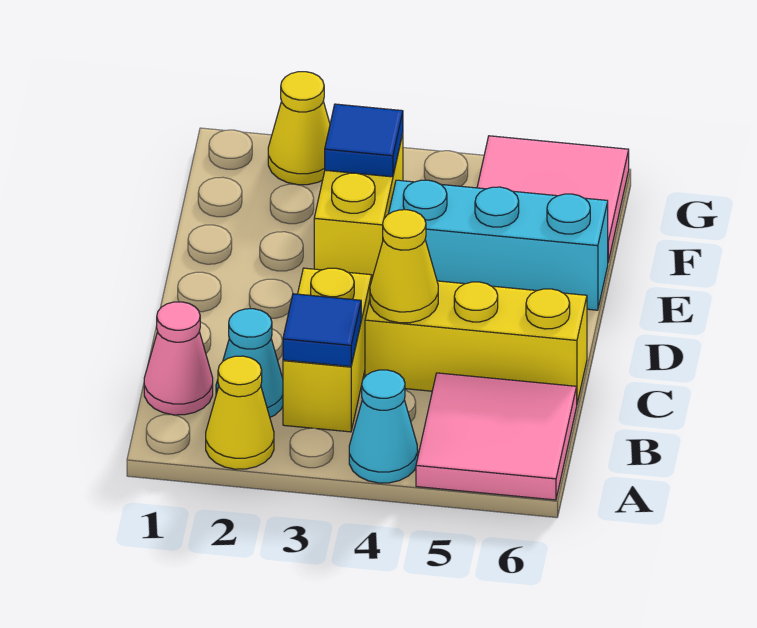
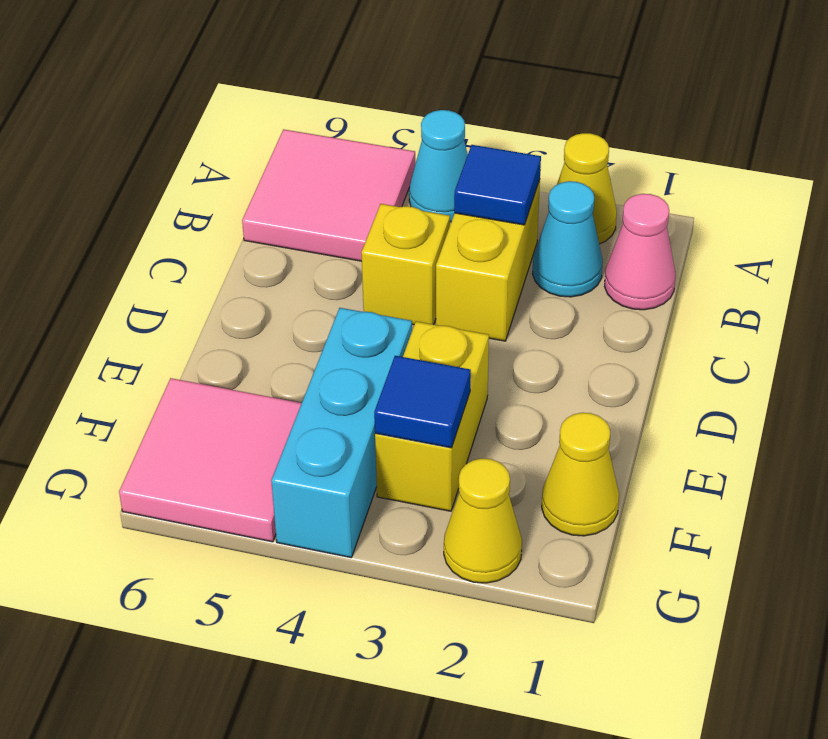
yellow 1x3 brick [365,281,587,403] -> yellow 1x1 brick [361,204,450,325]
yellow 1x1 cone [370,210,438,323] -> yellow 1x1 cone moved to [542,413,619,536]
cyan 1x3 brick [389,180,608,310] -> cyan 1x3 brick turned to [271,308,412,557]

